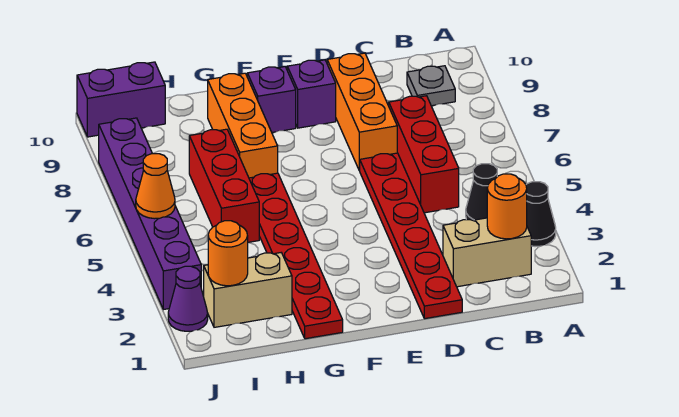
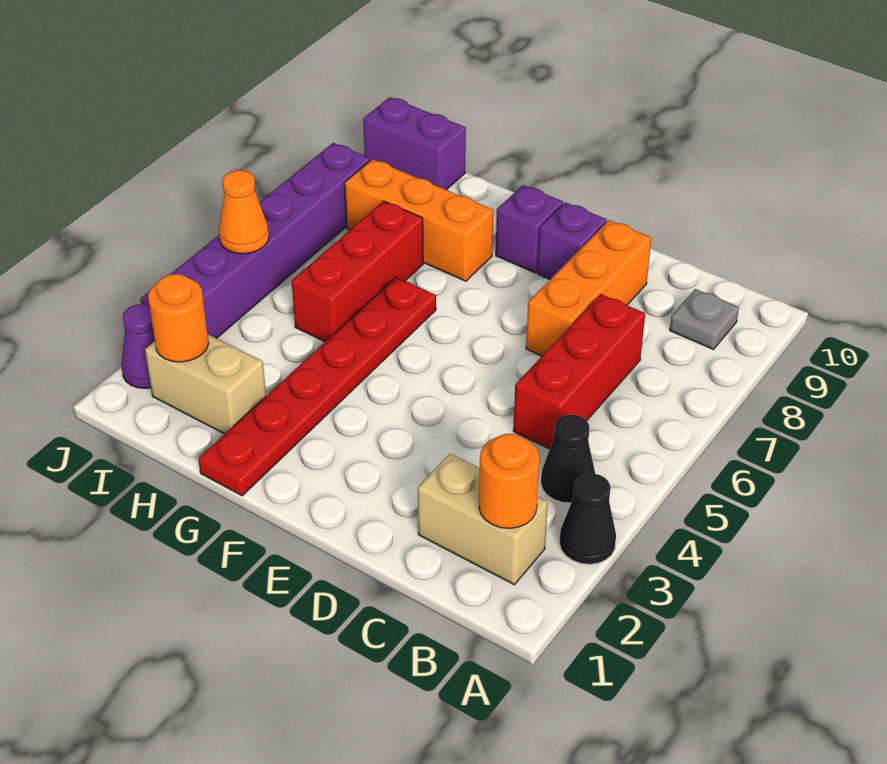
red 1x6 plate [359,153,462,319] -> none
orange 1x3 brick [208,73,278,178] -> orange 1x3 brick turned to [344,159,493,281]

